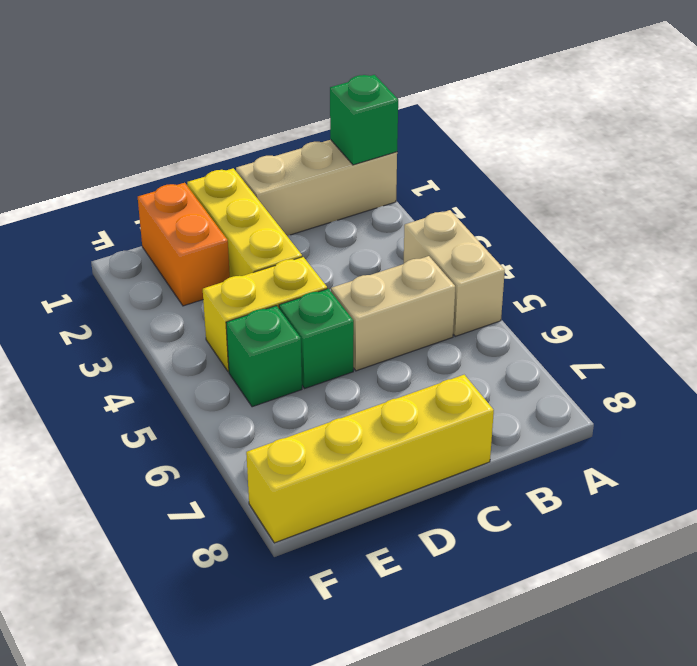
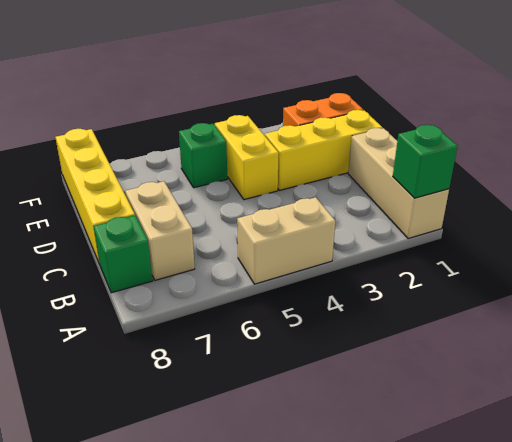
tan 1x2 brick [331,256,455,371] -> tan 1x2 brick moved to [125,181,195,280]
green 1x1 brick [279,289,354,388] -> green 1x1 brick moved to [94,216,153,293]

